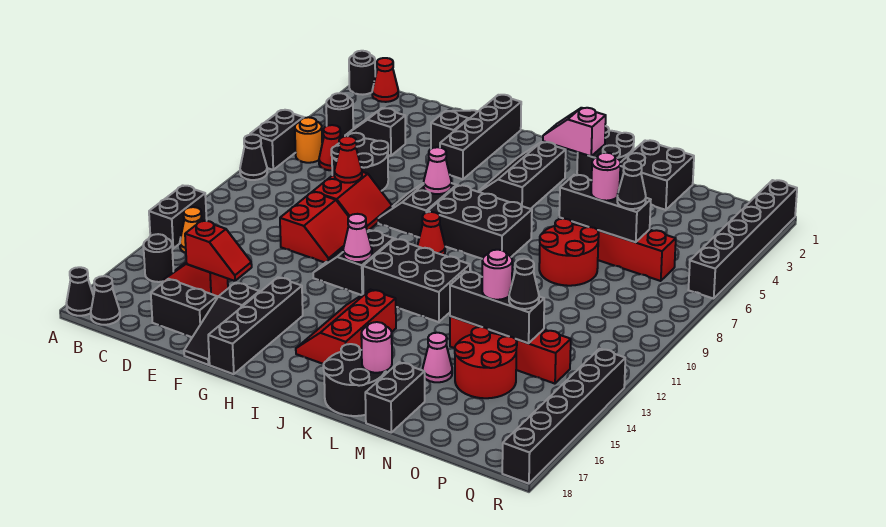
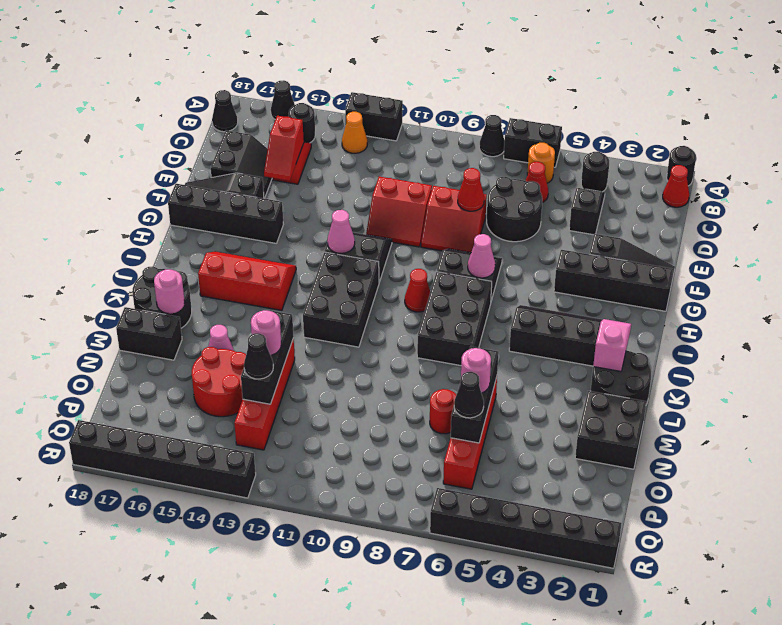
black 1x1 cone [66,267,94,316] -> black 1x1 cone moved to [271,80,295,120]
red 2x2 round brick [539,219,599,286] -> red 1x1 round brick [430,389,456,434]

